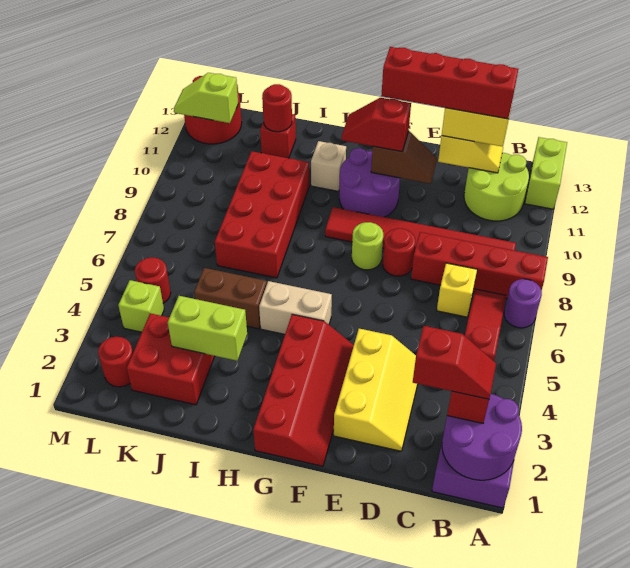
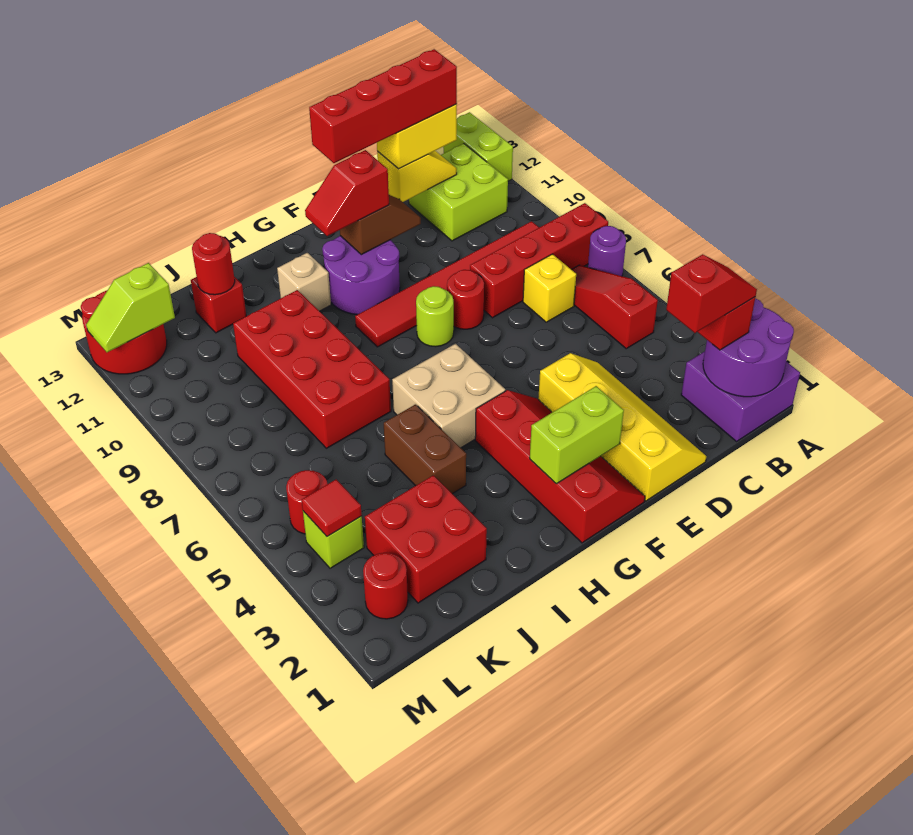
lime 2x2 round brick [464,153,529,221] -> lime 2x2 brick [409,144,508,241]
yellow 2x3 slope [334,329,418,451] -> yellow 2x4 slope [538,353,706,501]
tan 1x2 brick [259,281,332,334] -> tan 2x2 brick [392,344,505,448]
lime 1x2 brick [168,296,247,361] -> lime 1x2 brick moved to [530,386,624,484]
brown 1x2 brick [194,268,267,329] -> brown 1x2 brick turned to [384,405,466,494]
none -> red 1x1 tile [302,479,362,537]

